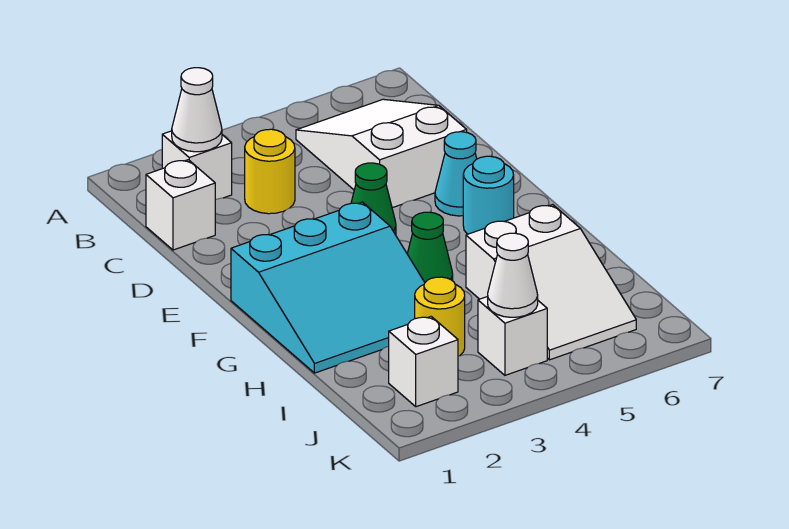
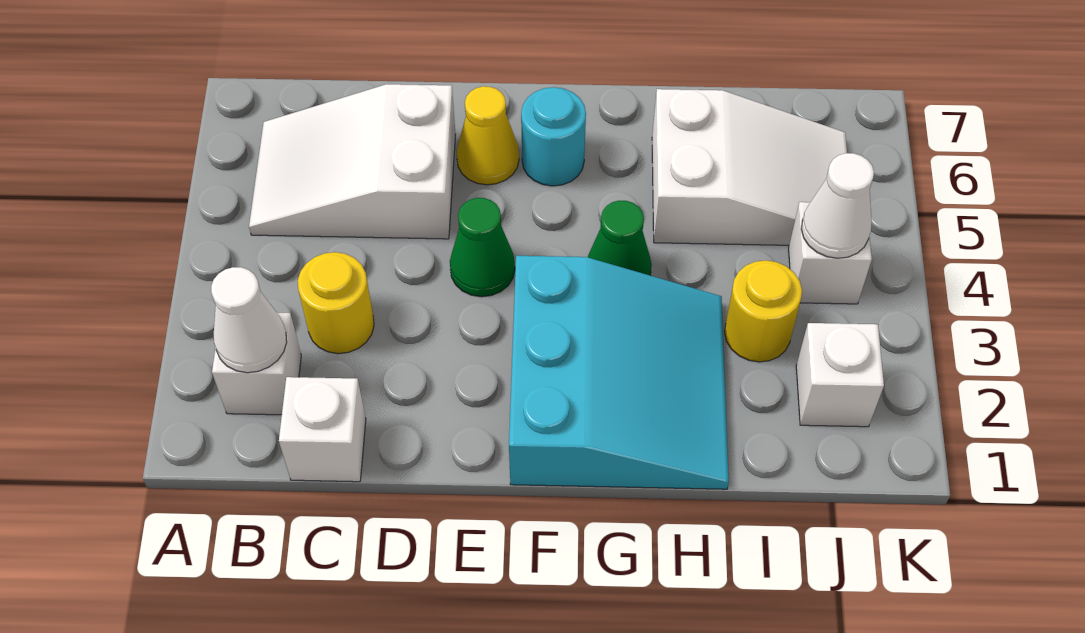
cyan 1x1 cone [435,132,477,216] -> yellow 1x1 cone [457,86,519,185]

